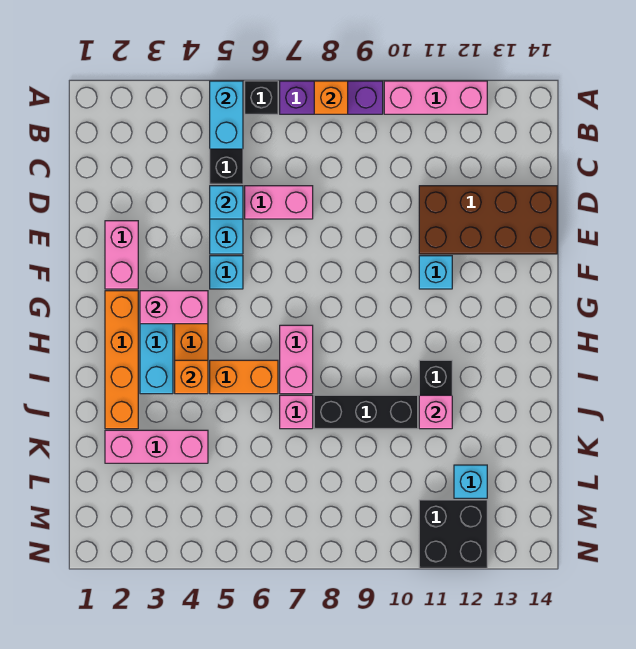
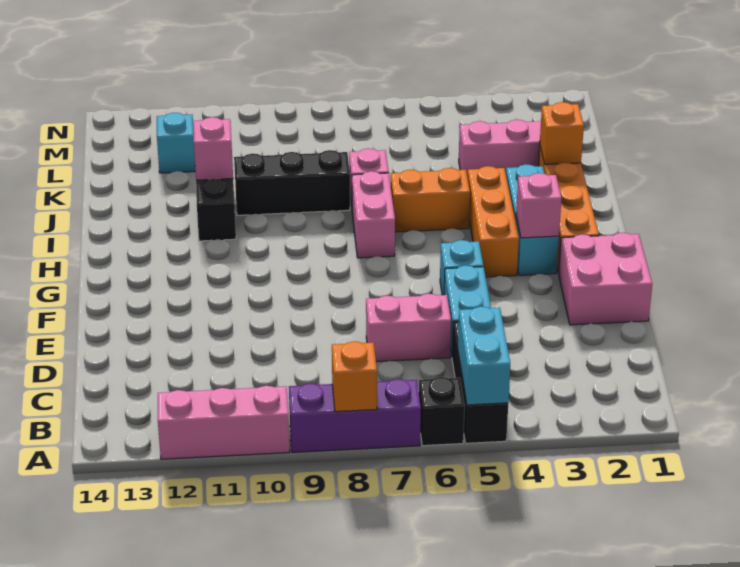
cyan 1x1 brick [210,186,243,219] -> none
brown 2x4 brick [419,186,557,254] -> none
pink 1x2 brick [105,221,138,289] -> pink 2x2 brick [559,233,652,325]
cyan 1x1 brick [419,256,452,289] -> none
pink 1x2 brick [140,291,208,324] -> pink 1x1 brick [516,173,561,238]
orange 1x1 brick [175,360,208,394] -> orange 1x1 brick moved to [540,102,584,165]
black 2x2 brick [419,500,487,568] -> none

